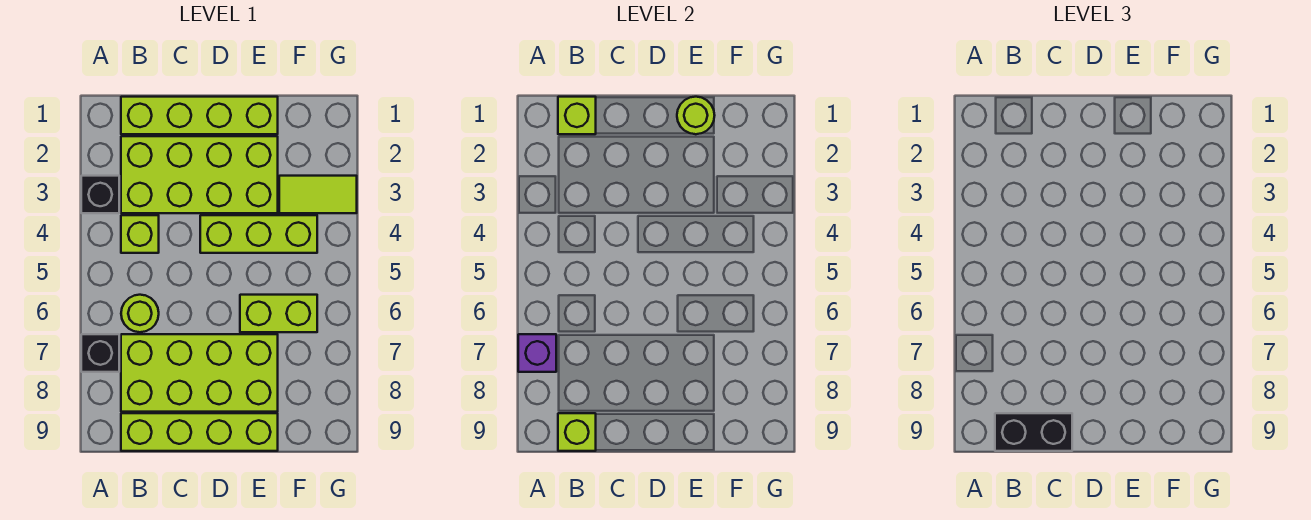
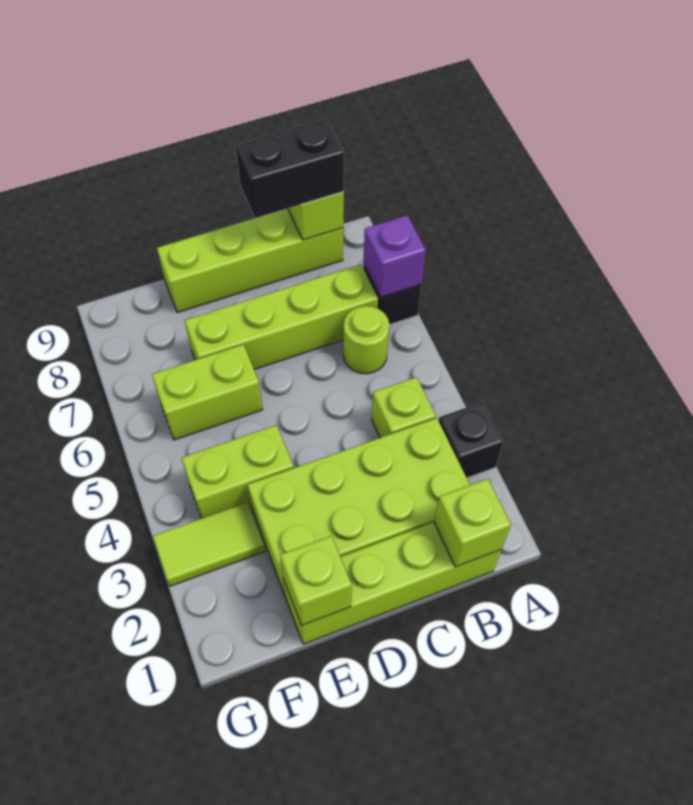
lime 2x4 brick [121,334,278,412] -> lime 1x4 brick [185,264,378,369]
lime 1x3 brick [200,215,317,253] -> lime 1x2 brick [182,425,294,518]
lime 1x1 round brick [677,97,715,134] -> lime 1x1 brick [280,536,352,626]

